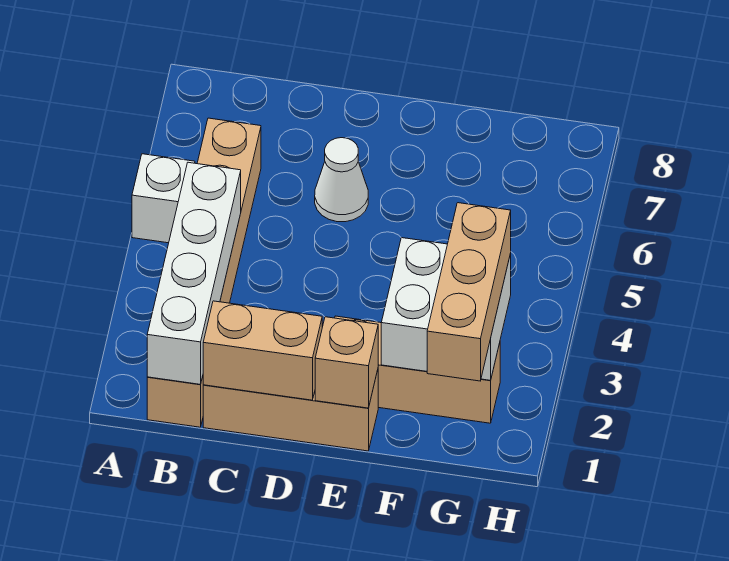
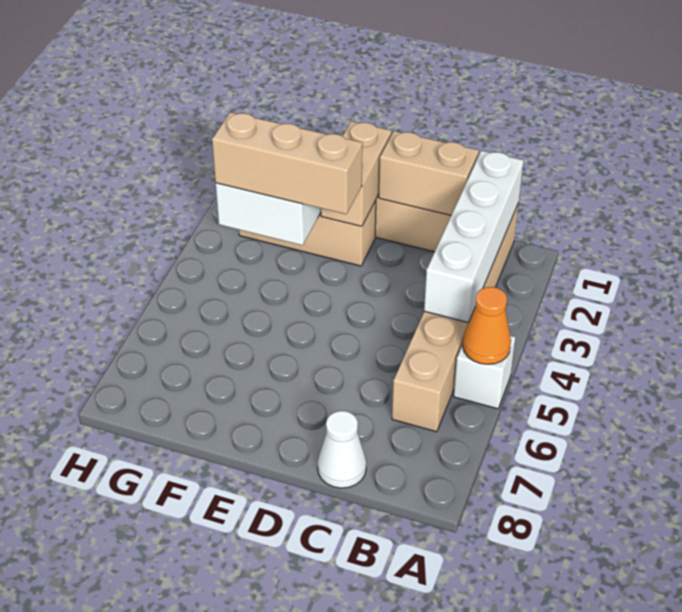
none -> orange 1x1 cone [463,287,511,364]
white 1x1 cone [315,138,368,222] -> white 1x1 cone moved to [318,411,366,488]
tan 1x1 brick [315,317,378,408] -> tan 1x2 brick [321,121,392,226]
tan 1x3 brick [427,203,511,381] -> tan 1x3 brick turned to [212,112,362,214]

